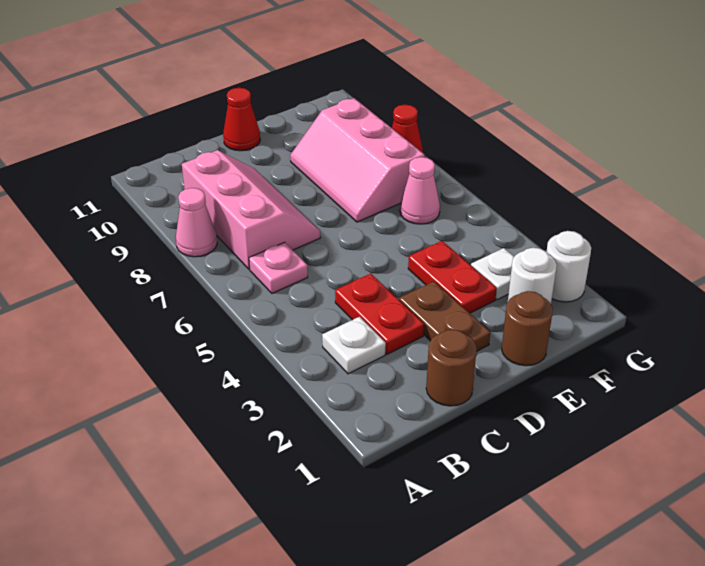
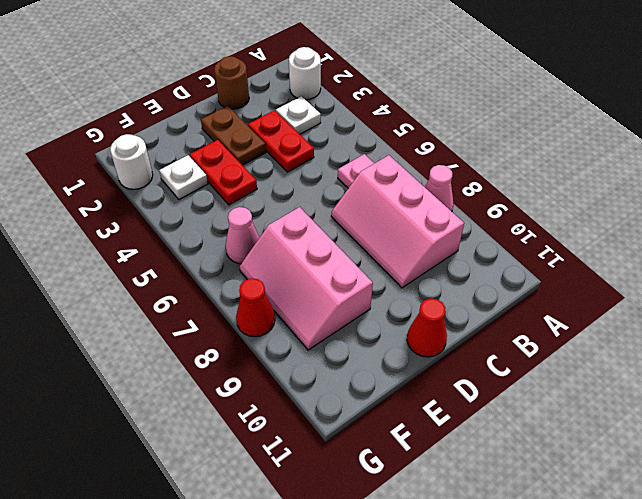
brown 1x1 round brick [502,291,553,366] -> none
pink 2x3 slope [290,98,424,222] -> pink 2x3 slope turned to [240,207,373,350]
white 1x1 round brick [508,248,557,304] -> white 1x1 round brick moved to [289,47,321,100]

